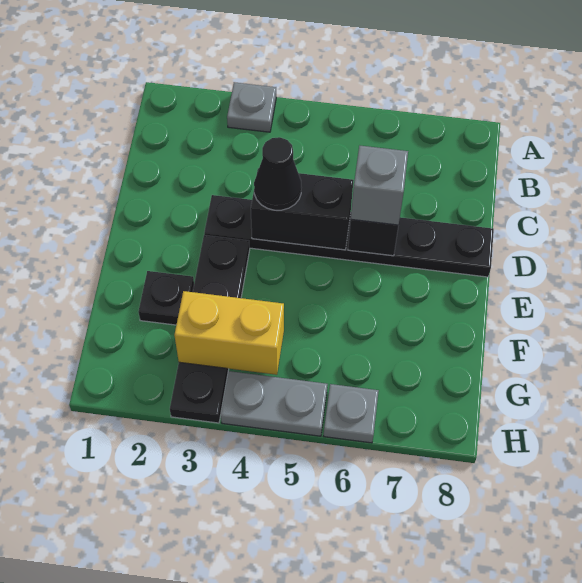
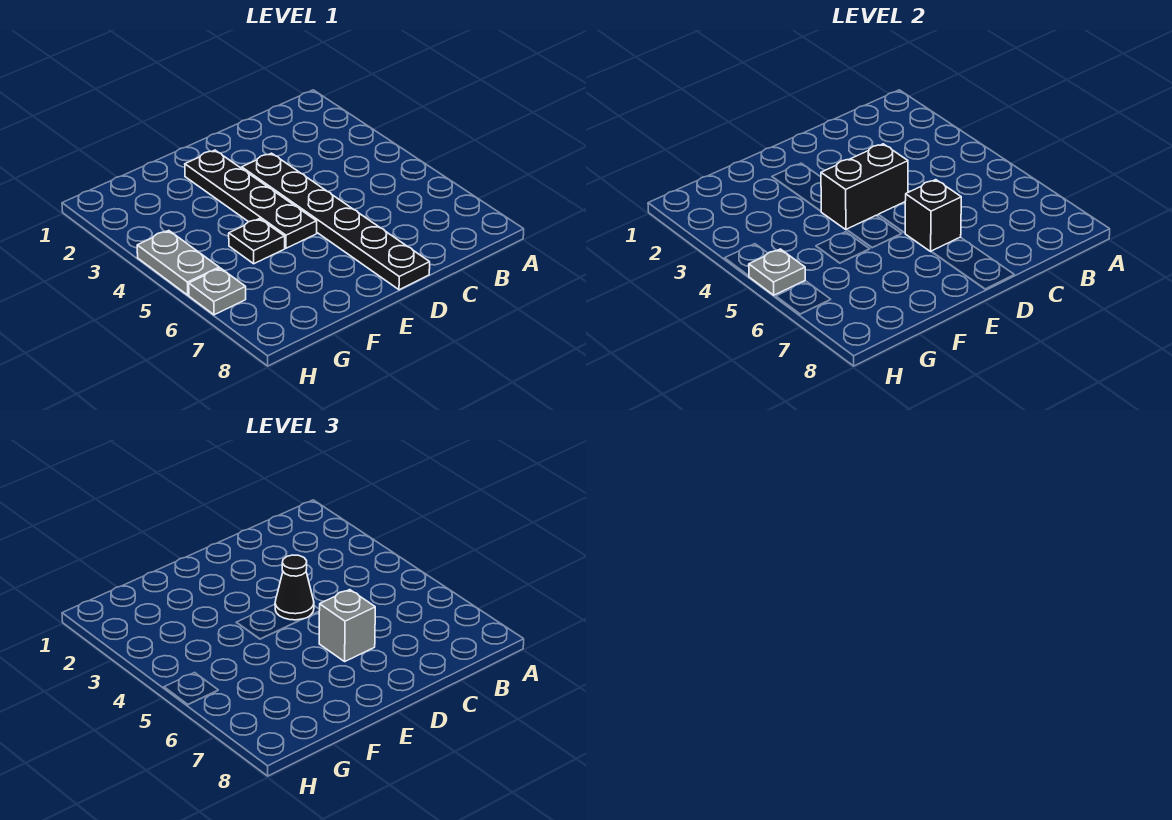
grey 1x1 plate [227,82,276,132] -> grey 1x1 plate moved to [749,249,805,295]
black 1x2 brick [251,168,354,250] -> black 1x2 brick turned to [821,144,908,230]
black 1x4 plate [170,235,250,423] -> black 1x4 plate turned to [185,150,317,248]
black 1x1 plate [138,271,194,325] -> black 1x1 plate moved to [229,219,285,264]
yellow 1x2 brick [174,291,284,375] -> none

